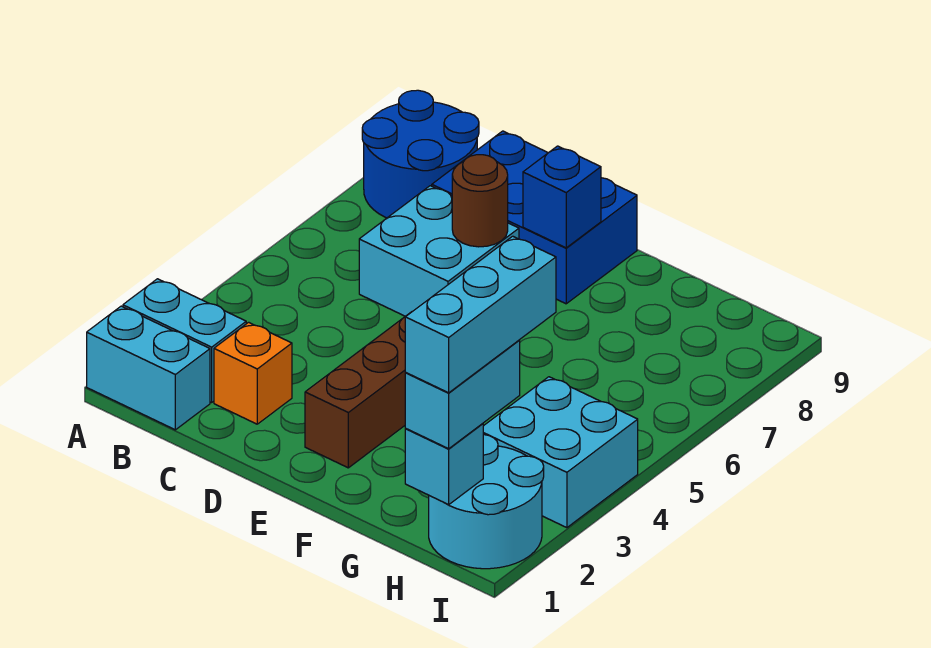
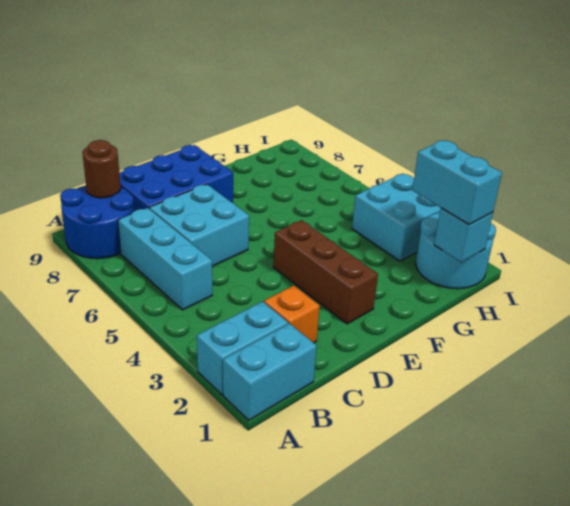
brown 1x1 round brick [452,155,508,247] -> brown 1x1 round brick moved to [82,140,121,198]
blue 1x1 brick [523,146,601,248] -> none
cyan 1x3 brick [405,236,556,393] -> cyan 1x3 brick moved to [118,208,212,310]

